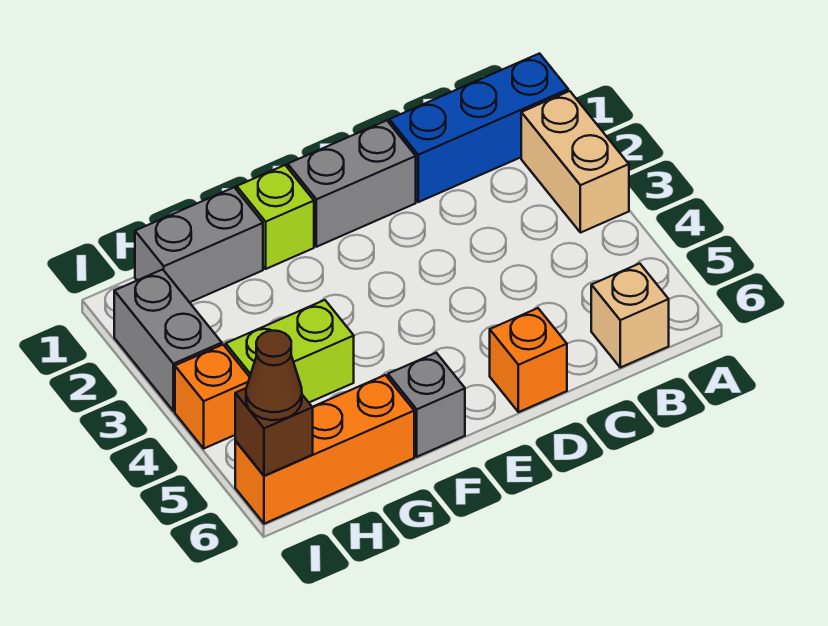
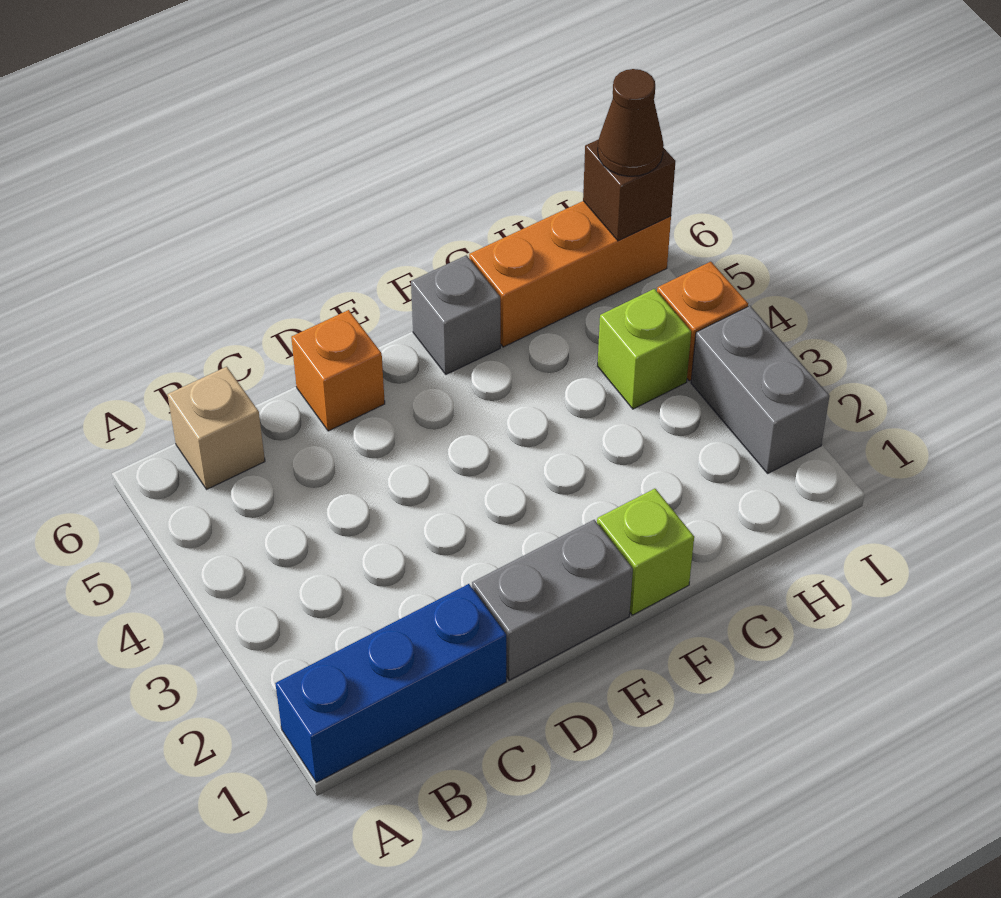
tan 1x2 brick [521,91,629,233] -> none
grey 1x2 brick [135,187,263,302] -> none
lime 1x2 brick [226,300,354,402] -> lime 1x1 brick [598,289,691,409]

